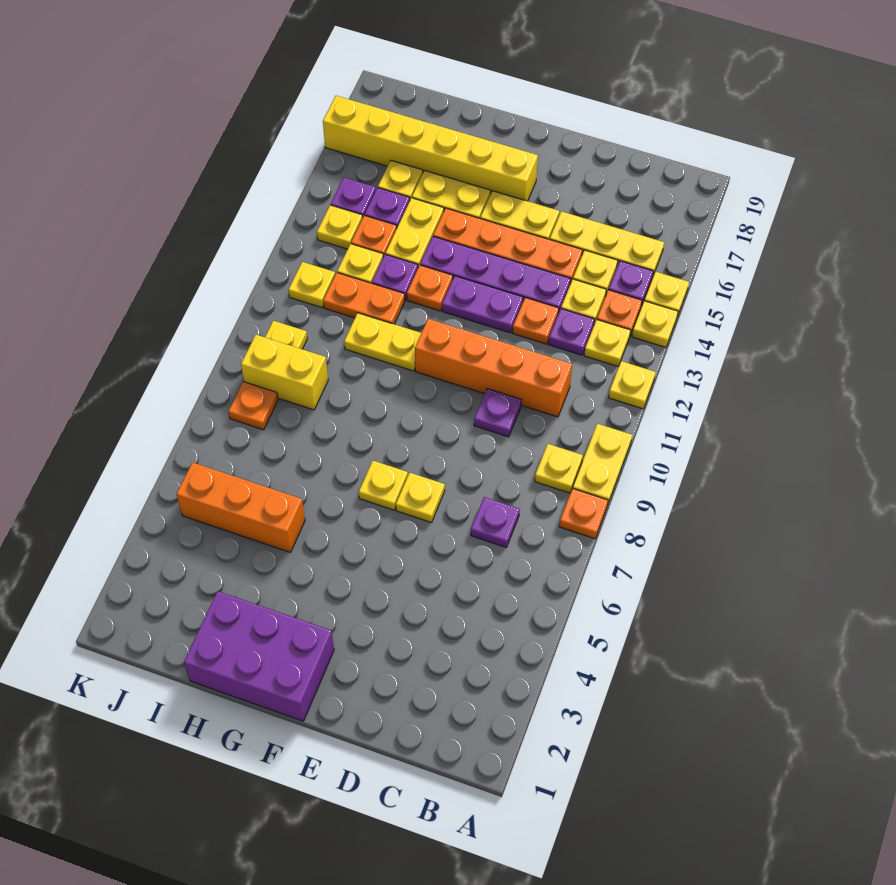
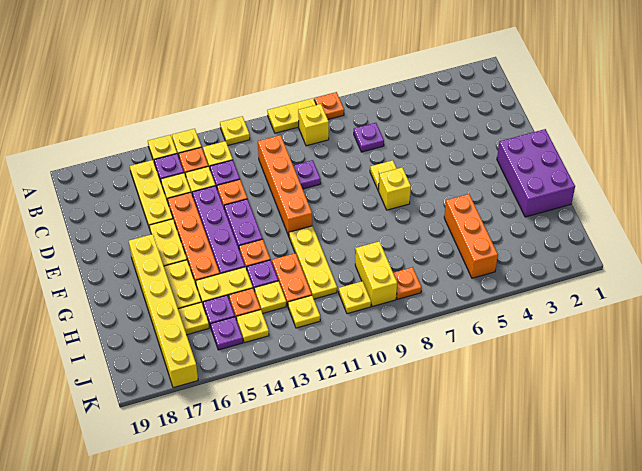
yellow 1x1 plate [535,444,583,493] -> yellow 1x1 brick [298,104,329,146]
yellow 1x1 plate [359,461,408,510] -> yellow 1x1 brick [378,167,411,210]
yellow 1x2 plate [344,313,421,371] -> yellow 1x3 plate [289,226,337,299]

